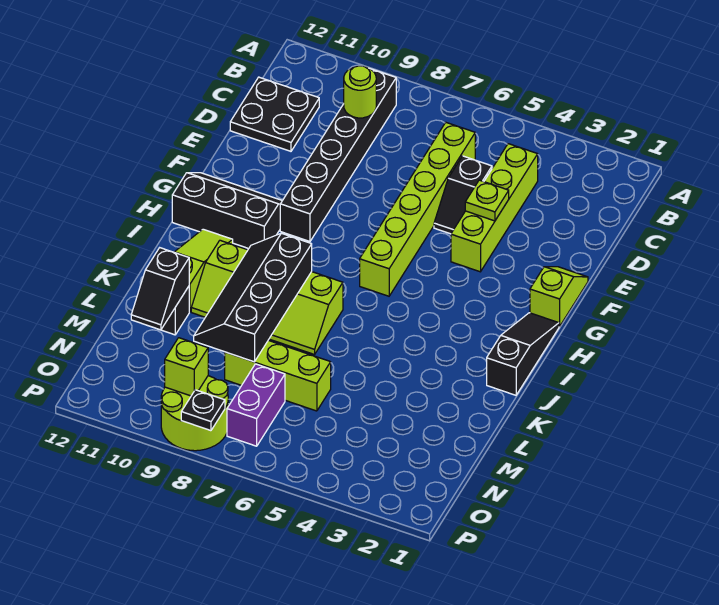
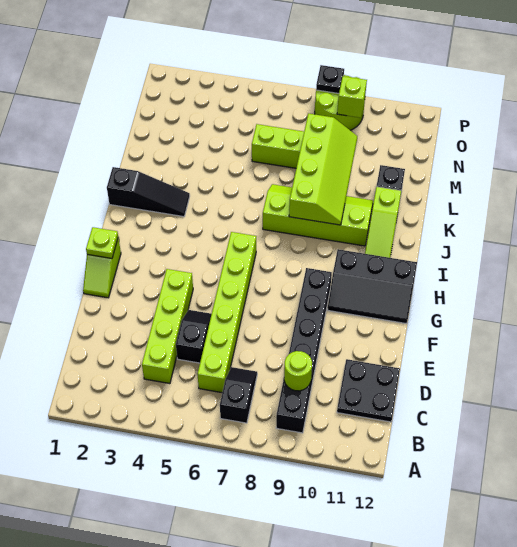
lime 1x1 plate [465,180,509,221] -> lime 1x1 plate moved to [86,227,118,258]
black 1x3 slope [487,313,559,395] -> black 1x3 slope turned to [107,167,190,217]
black 2x4 slope [194,233,312,362] -> lime 2x4 slope [289,113,357,225]
black 1x2 slope [131,248,189,330] -> black 1x2 slope moved to [220,367,257,423]
purple 1x2 brick [227,364,285,446] -> none

